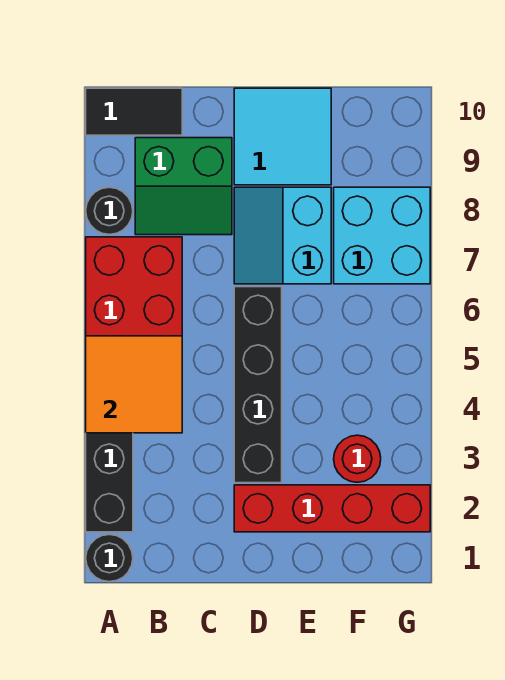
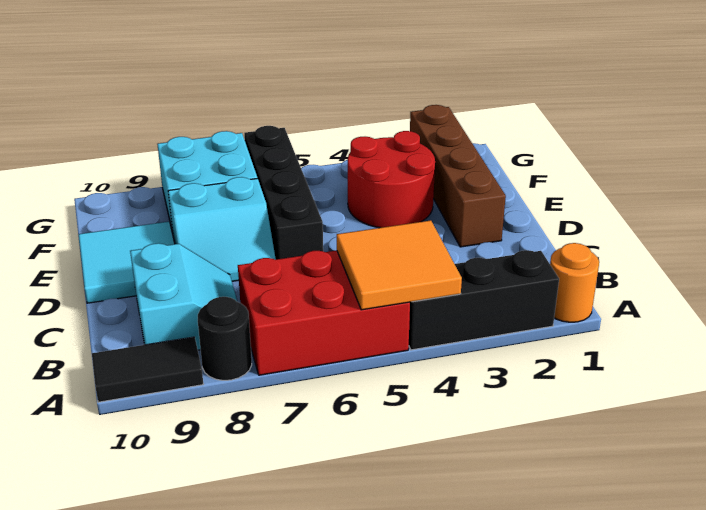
black 1x1 round brick [86,534,133,582] -> orange 1x1 round brick [550,243,599,322]
black 1x2 tile [86,88,182,135] -> black 1x2 tile turned to [92,337,203,402]
green 2x2 slope [135,138,232,235] -> cyan 2x2 slope [130,243,237,350]
red 1x4 brick [234,485,430,532] -> brown 1x4 brick [410,105,506,247]
black 1x4 brick [234,287,282,483] -> black 1x4 brick turned to [244,126,323,259]
red 1x1 round brick [334,435,381,482] -> red 2x2 round brick [348,131,435,228]

